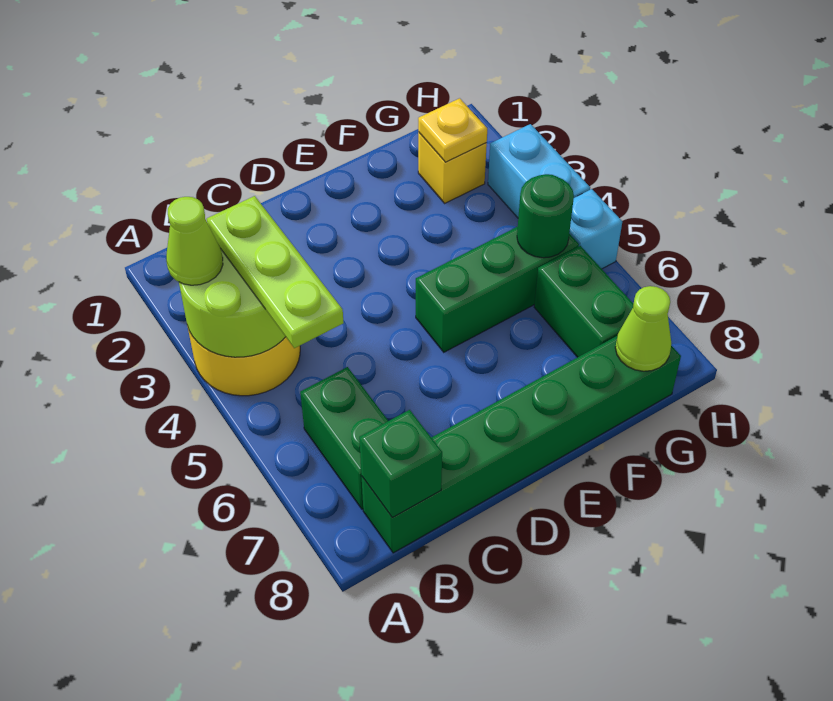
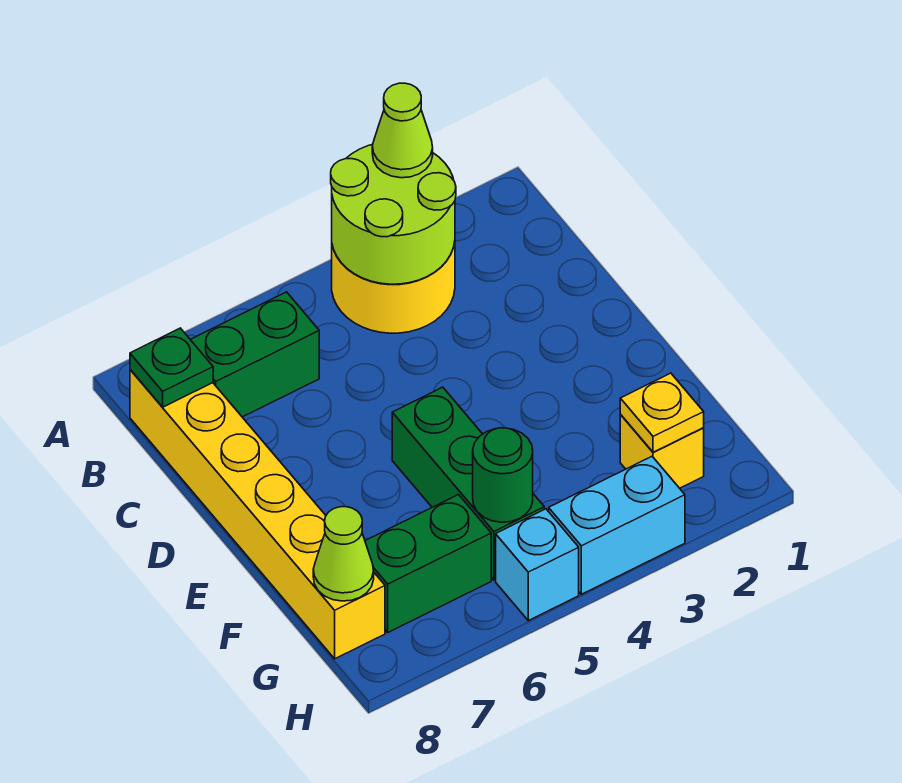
lime 1x3 plate [207,196,344,348] -> none
green 1x6 brick [362,336,681,553] -> yellow 1x6 brick [130,370,385,659]
green 1x1 brick [359,410,442,517] -> green 1x1 plate [130,328,213,407]

